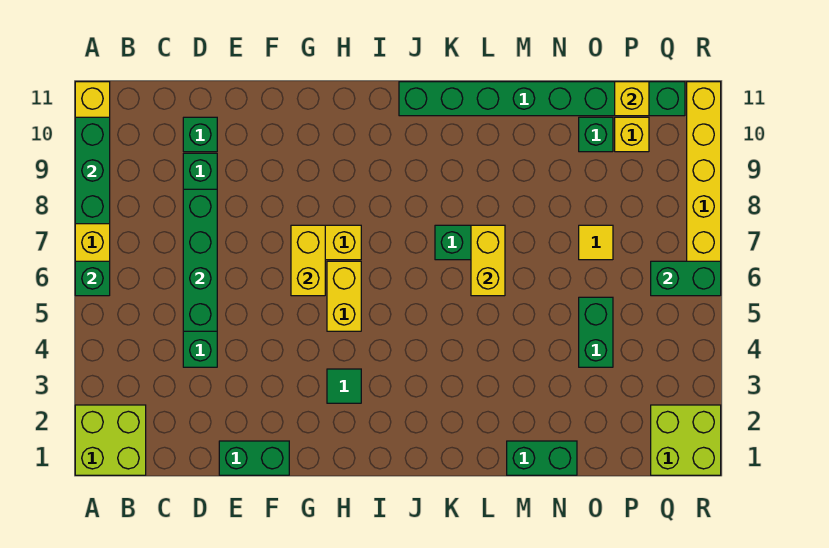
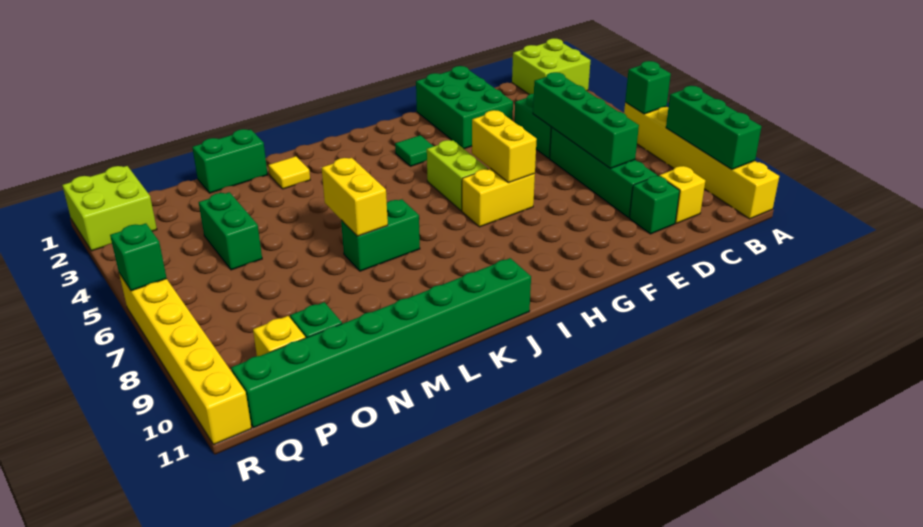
green 1x2 brick [219,441,289,475] -> green 2x3 brick [416,66,513,149]
yellow 1x2 brick [327,261,361,331] -> lime 1x2 brick [427,140,488,211]
yellow 1x1 tile [579,225,613,260] -> yellow 1x1 tile moved to [268,156,310,189]
yellow 1x1 brick [615,82,649,116] -> yellow 1x1 brick moved to [659,166,706,223]
green 1x2 brick [651,261,721,296] -> green 1x1 brick [110,223,167,291]

